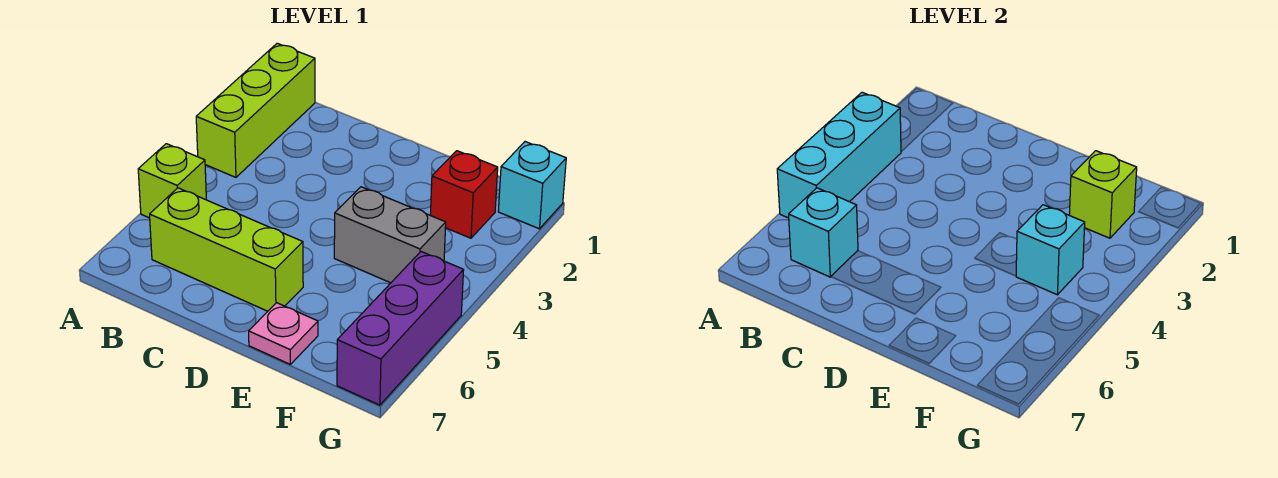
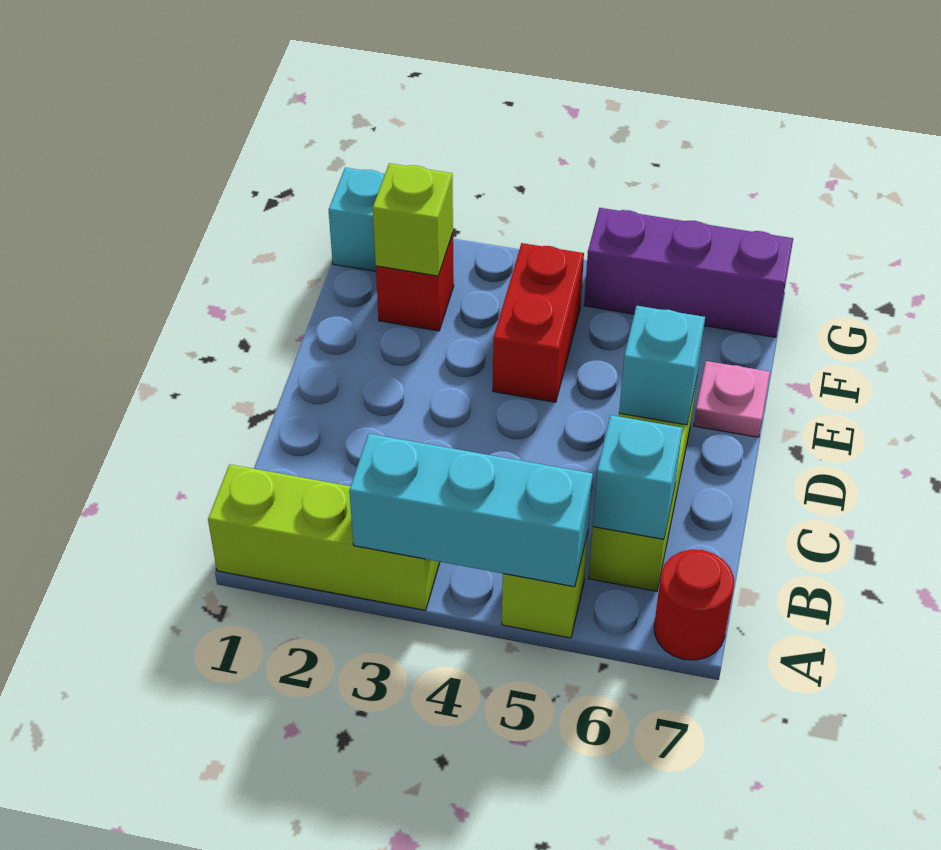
none -> red 1x1 round brick [654,550,734,660]
grey 1x2 brick [334,187,446,283] -> red 1x2 brick [493,243,584,402]
cyan 1x1 brick [1016,205,1085,295] -> cyan 1x1 brick moved to [619,306,705,425]

